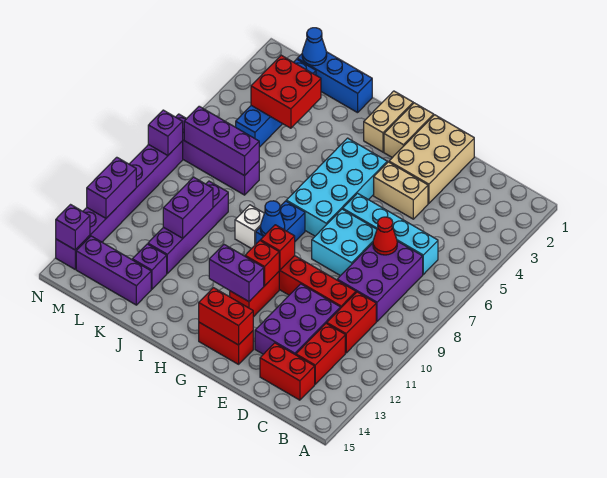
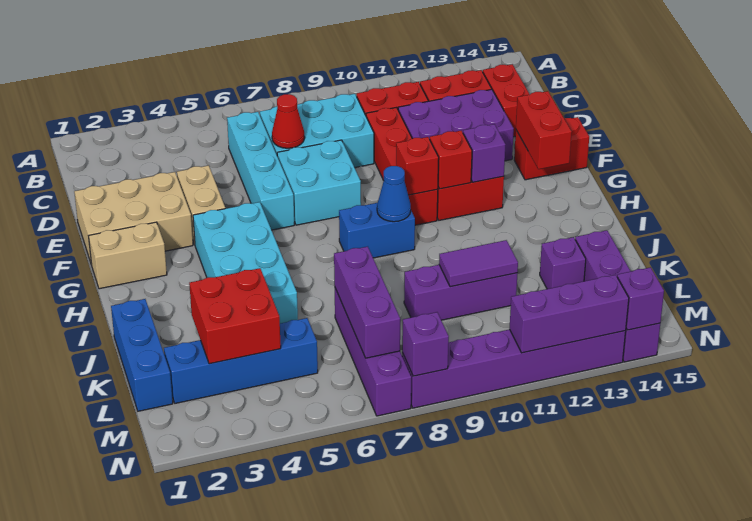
purple 2x3 brick [337,241,423,321] -> cyan 2x3 brick [260,94,374,168]
red 1x2 brick [199,322,253,364] -> red 1x2 brick turned to [514,117,589,180]
cyan 2x4 brick [286,138,387,236] -> cyan 2x4 brick turned to [193,202,298,323]
purple 1x2 brick [209,245,264,302] -> purple 1x1 brick [463,124,506,182]
tan 1x2 brick [364,91,413,152] -> none
white 1x1 brick [235,205,264,249] -> none
purple 1x4 brick [148,181,228,273] -> purple 1x3 brick [404,265,518,320]
purple 1x2 brick [163,177,213,238] -> purple 1x2 tile [439,240,518,287]
blue 1x1 cone [302,28,327,66] -> none
purple 1x2 brick [87,157,136,218] -> purple 1x3 brick [509,275,629,353]

